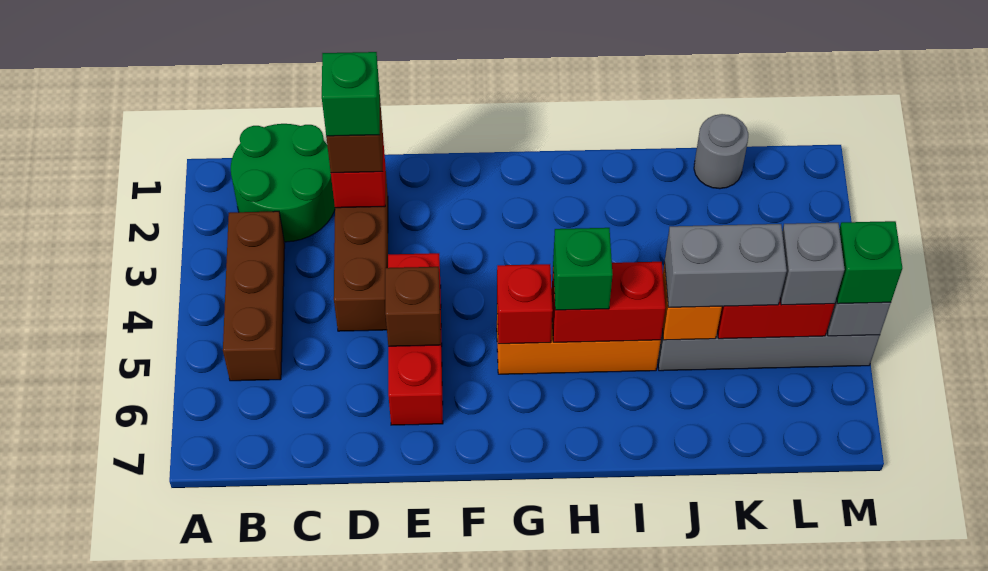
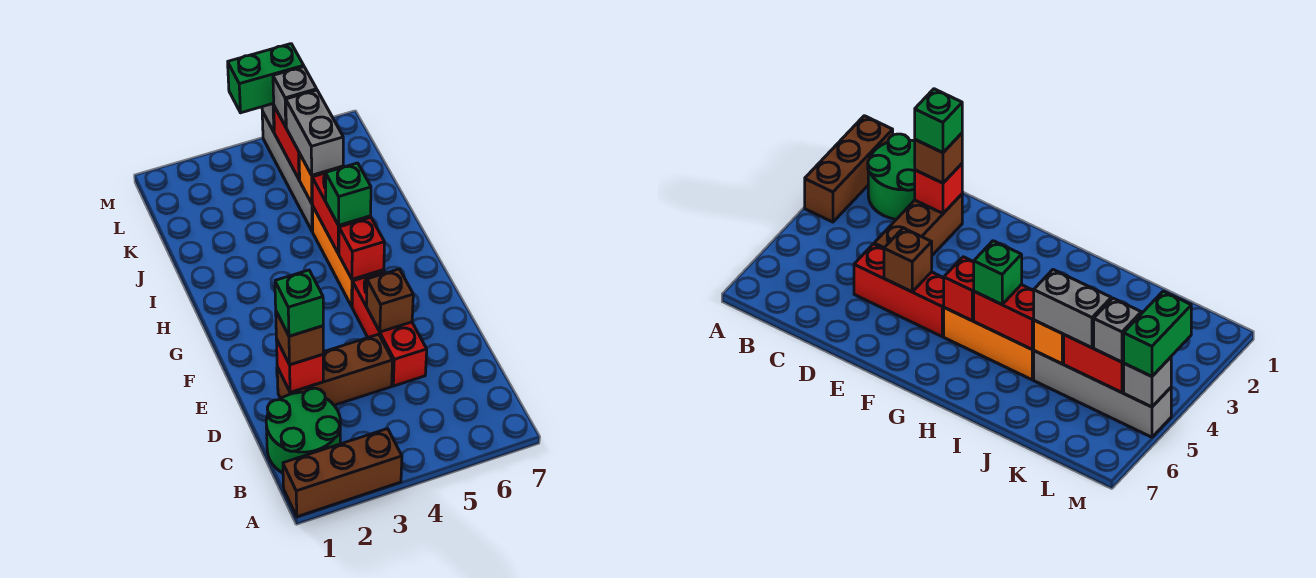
brown 1x3 brick [223,211,285,381] -> brown 1x3 brick moved to [283,429,402,517]
red 1x3 brick [388,253,443,425] -> red 1x3 brick turned to [352,271,427,386]
grey 1x1 round brick [694,114,748,189] -> none
green 1x1 brick [837,221,902,304] -> green 1x2 brick [228,44,304,113]

